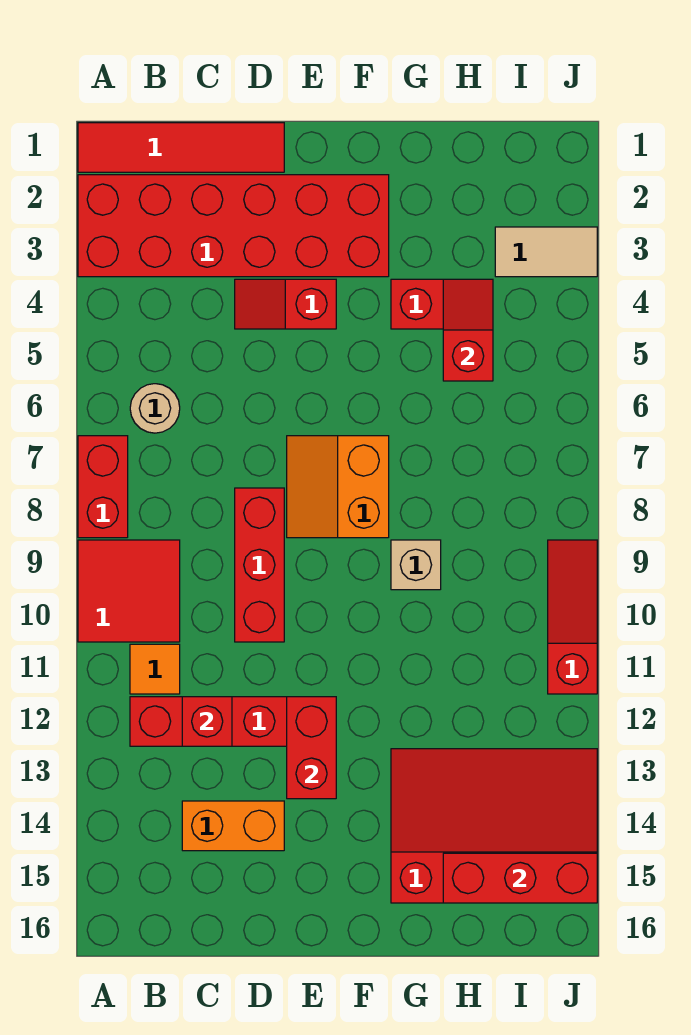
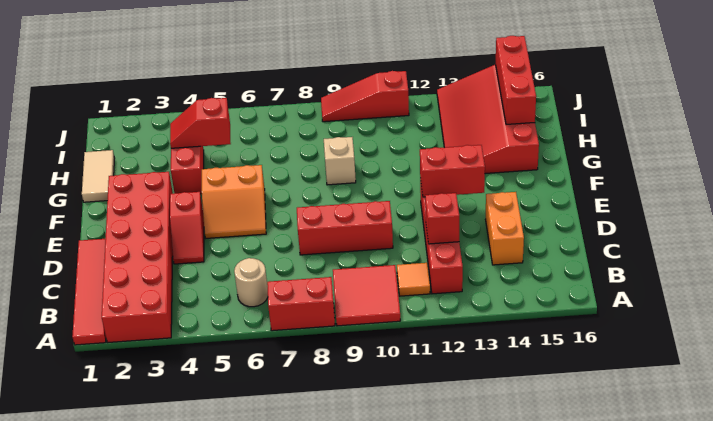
orange 2x2 slope [287,436,389,538] -> orange 2x2 slope moved to [202,165,266,238]
tan 1x2 tile [495,227,597,277] -> tan 1x2 tile moved to [82,150,115,202]

